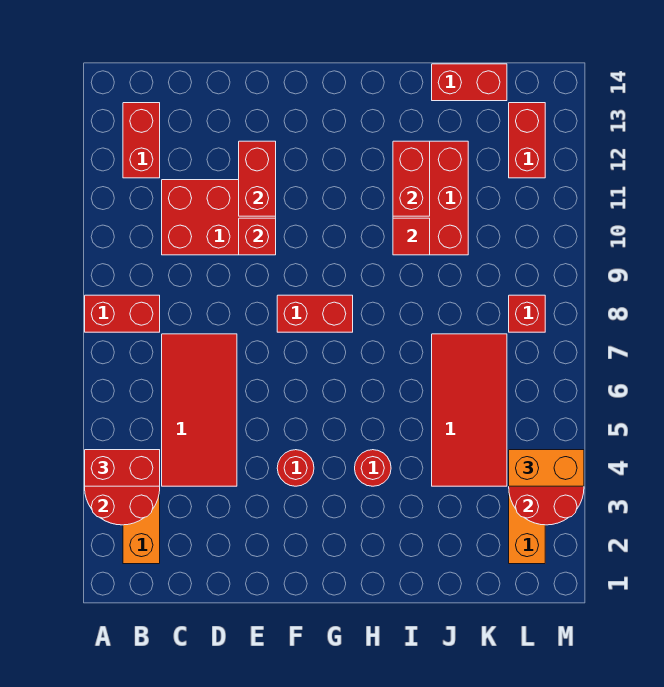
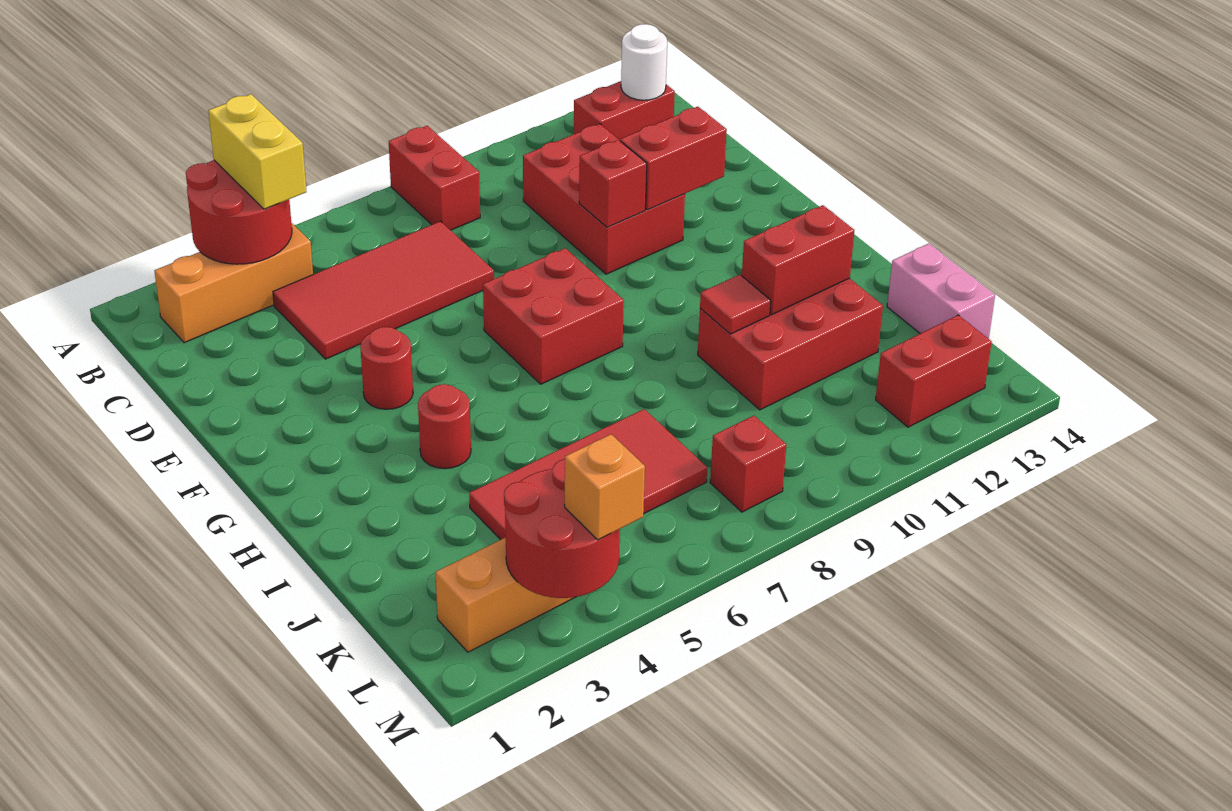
red 1x2 brick [85,450,160,486] -> yellow 1x2 brick [208,94,306,209]
none -> white 1x1 round brick [621,24,667,100]
red 1x2 brick [277,295,353,332] -> red 2x2 brick [483,248,624,384]
red 1x2 brick [432,64,507,101] -> pink 1x2 brick [887,243,995,339]
orange 1x2 brick [509,450,584,486] -> orange 1x1 brick [565,434,645,540]

